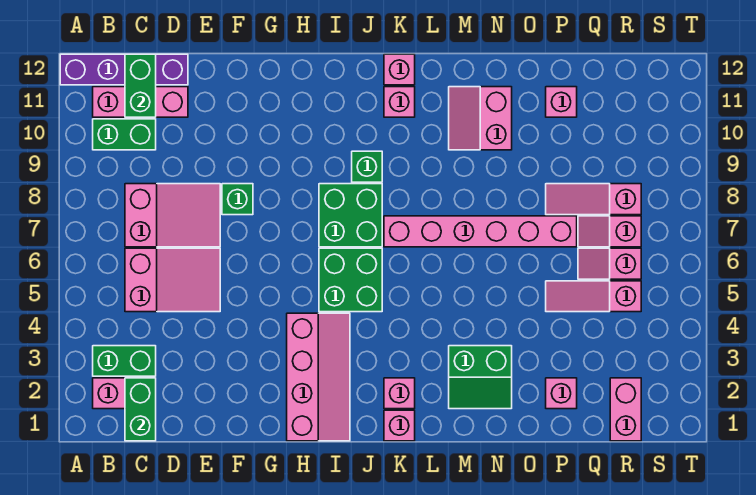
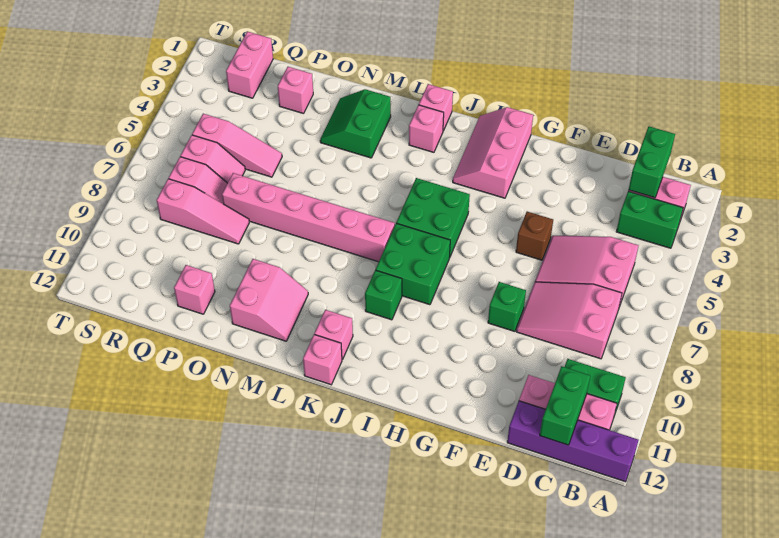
none -> brown 1x1 brick [516,212,553,260]
pink 2x4 slope [287,313,350,441] -> pink 2x3 slope [453,107,533,198]
green 2x2 slope [449,346,512,409] -> green 2x2 slope turned to [320,89,391,158]

